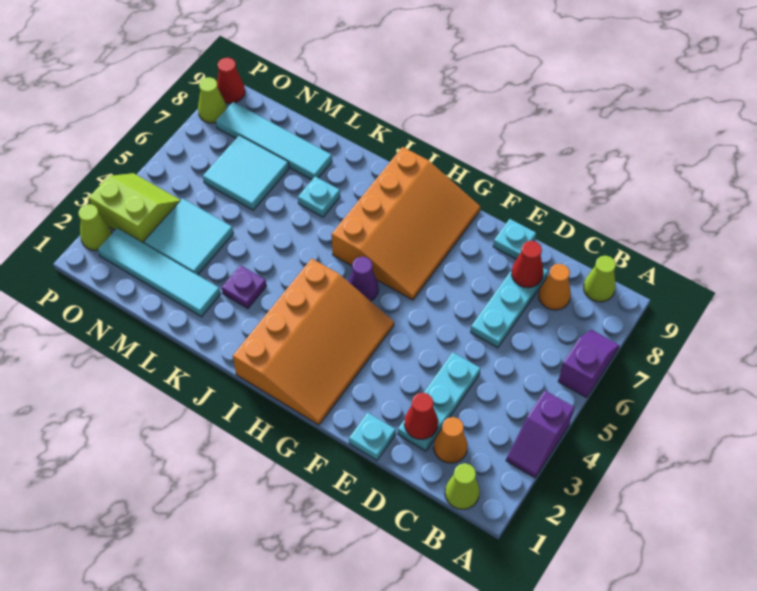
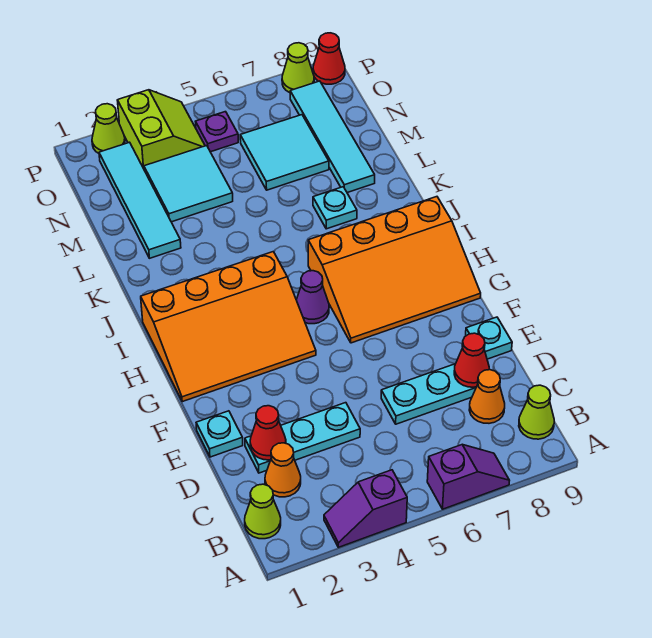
purple 1x1 plate [222,265,266,309] -> purple 1x1 plate moved to [195,112,238,152]

